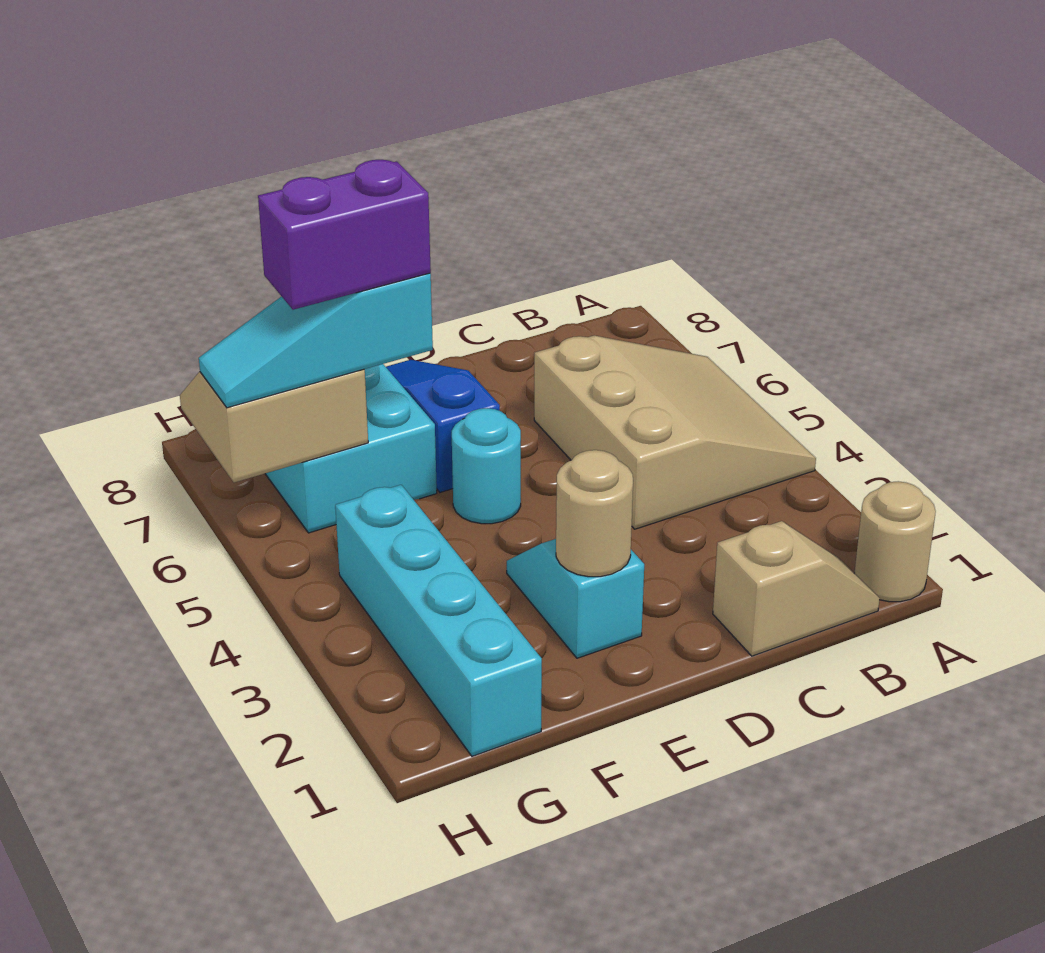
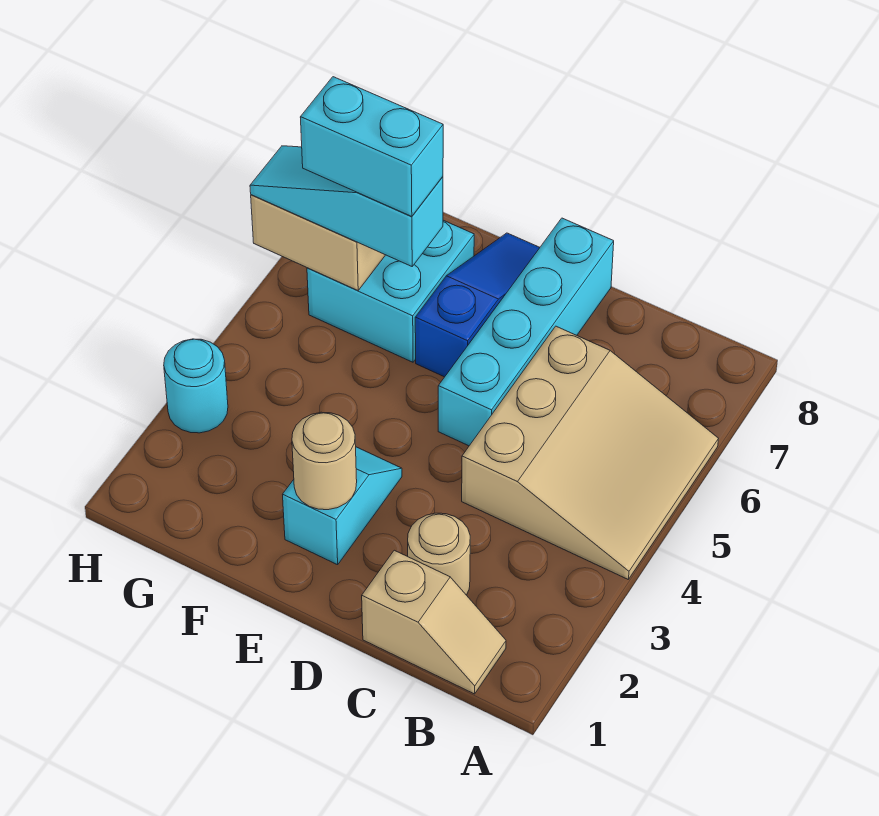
tan 1x1 round brick [854,481,936,602] -> tan 1x1 round brick moved to [408,513,470,595]
cyan 1x1 round brick [452,408,521,524] -> cyan 1x1 round brick moved to [164,339,228,433]
purple 1x2 brick [258,160,431,310] -> cyan 1x2 brick [300,77,443,216]
cyan 1x4 brick [335,485,542,756] -> cyan 1x4 brick moved to [438,218,614,446]

